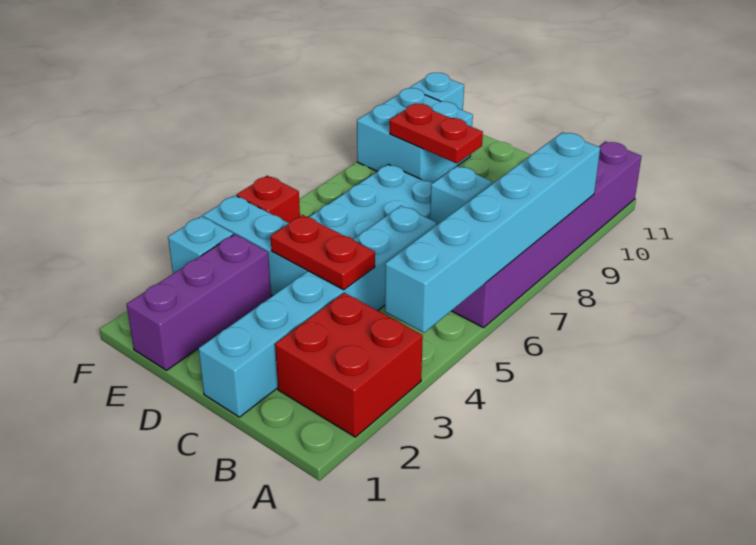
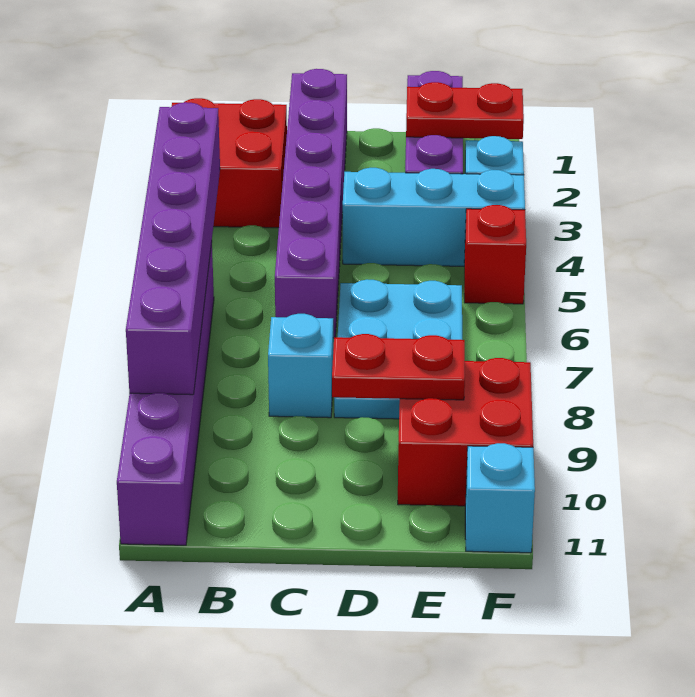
cyan 1x6 brick [385,132,600,333] -> purple 1x6 brick [126,102,220,395]
cyan 1x6 brick [198,206,436,417] -> purple 1x6 brick [275,69,347,338]
red 1x2 plate [271,215,375,290] -> red 1x2 plate moved to [406,82,524,139]
cyan 2x2 brick [357,88,473,183] -> red 2x2 brick [398,358,533,506]

